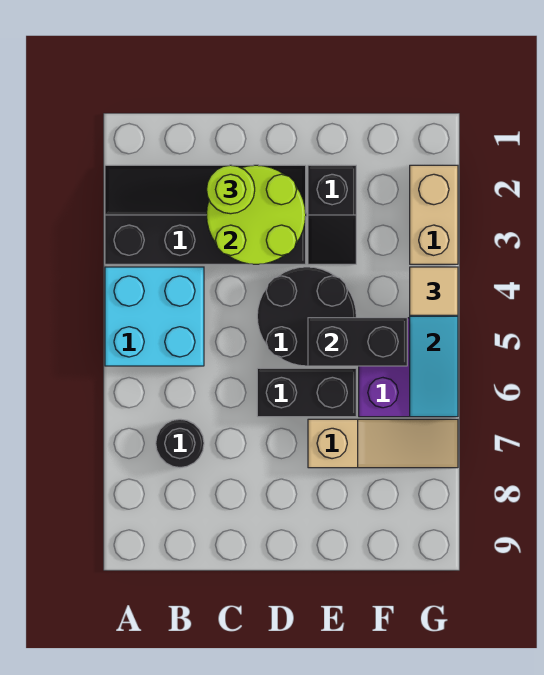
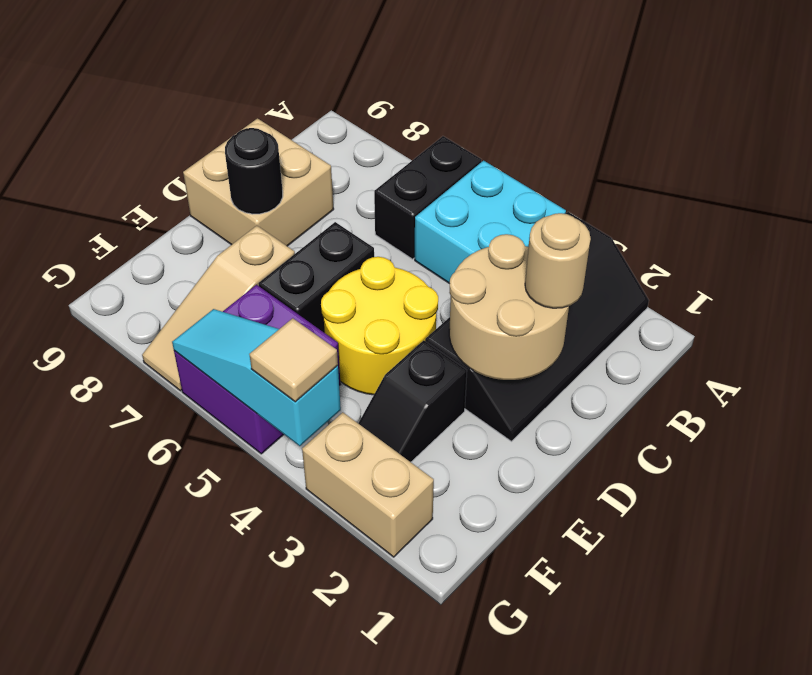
black 1x1 round brick [156,419,204,468] -> black 1x1 round brick moved to [225,128,283,214]
lime 2x2 round brick [207,165,306,264] -> tan 2x2 round brick [449,234,569,380]
lime 1x1 round brick [207,165,255,214] -> tan 1x1 round brick [525,213,591,308]
none -> tan 2x2 brick [183,118,334,246]
black 2x2 round brick [257,267,356,366] -> yellow 2x2 round brick [321,257,438,395]
black 1x2 slope [308,165,356,264] -> black 1x2 slope turned to [358,340,467,462]
black 1x2 brick [308,318,407,366] -> black 1x2 brick moved to [374,136,481,259]

